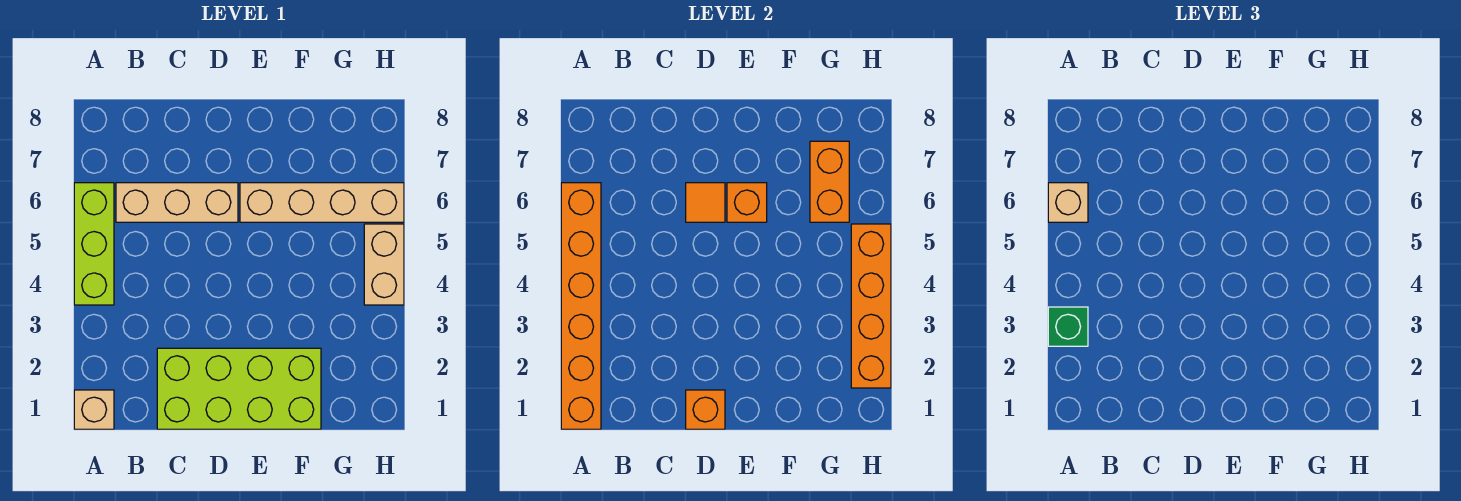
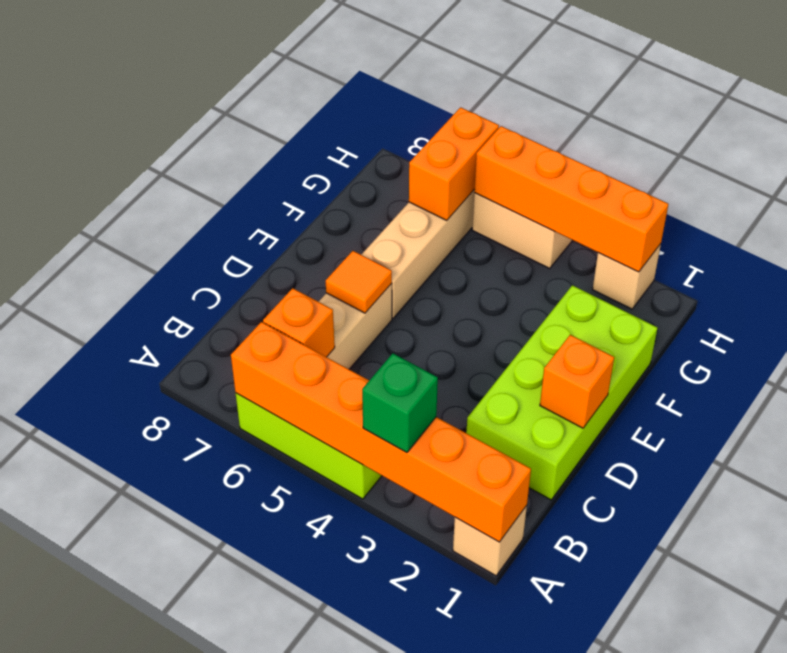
tan 1x1 brick [1048,183,1088,222] -> tan 1x1 brick moved to [593,244,661,309]
orange 1x1 brick [727,183,767,222] -> orange 1x1 brick moved to [263,288,335,357]
orange 1x2 brick [810,141,849,222] -> orange 1x2 brick turned to [409,107,499,220]

